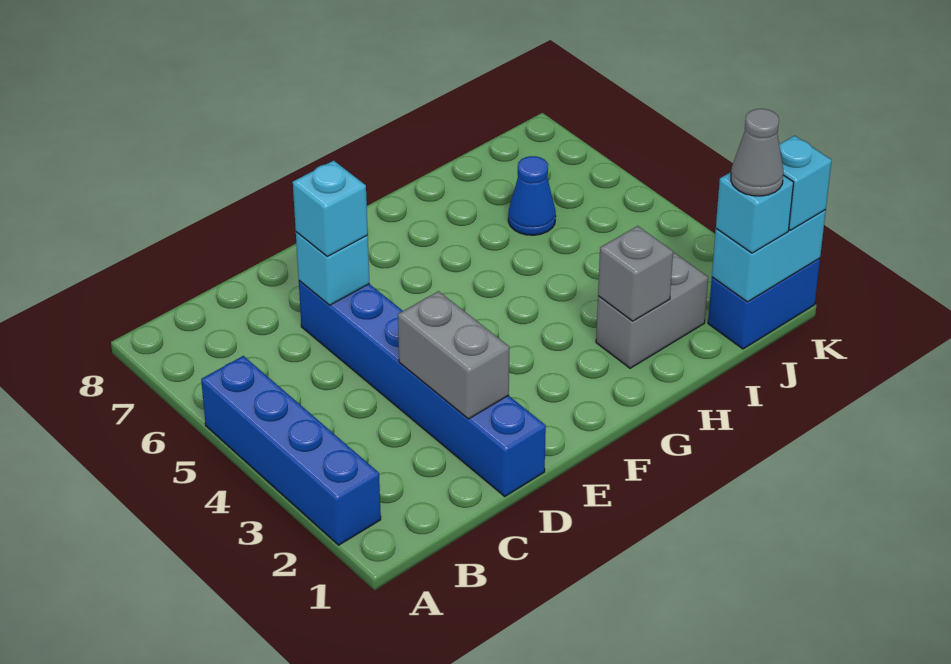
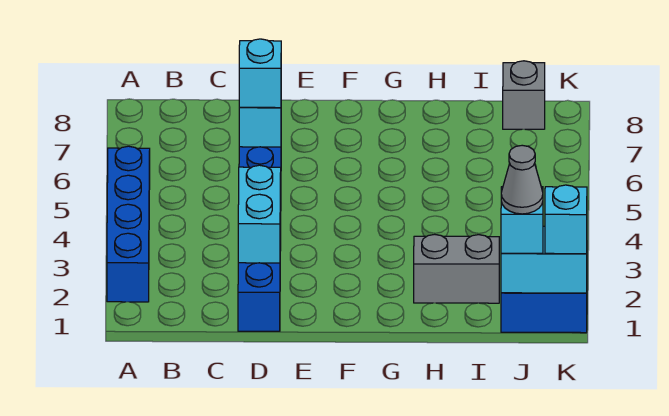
grey 1x2 brick [398,291,509,419] -> cyan 1x2 brick [238,165,281,263]
grey 1x1 brick [598,226,673,321] -> grey 1x1 brick moved to [503,61,545,129]
blue 1x1 cone [508,156,556,235] -> none

